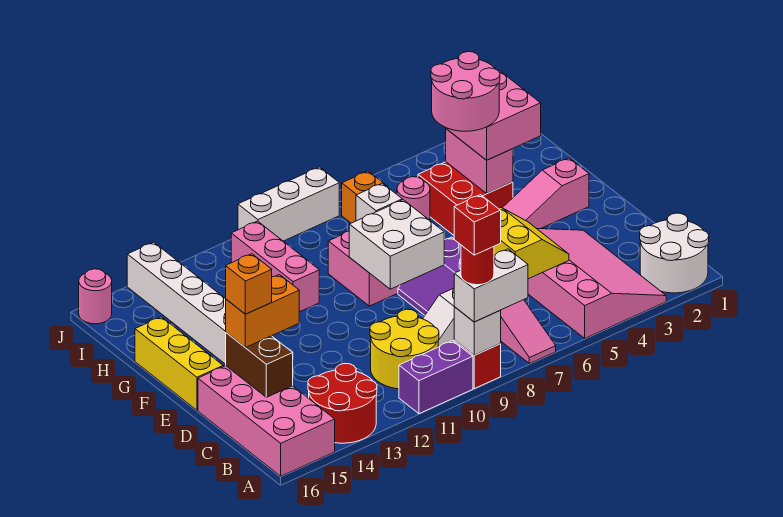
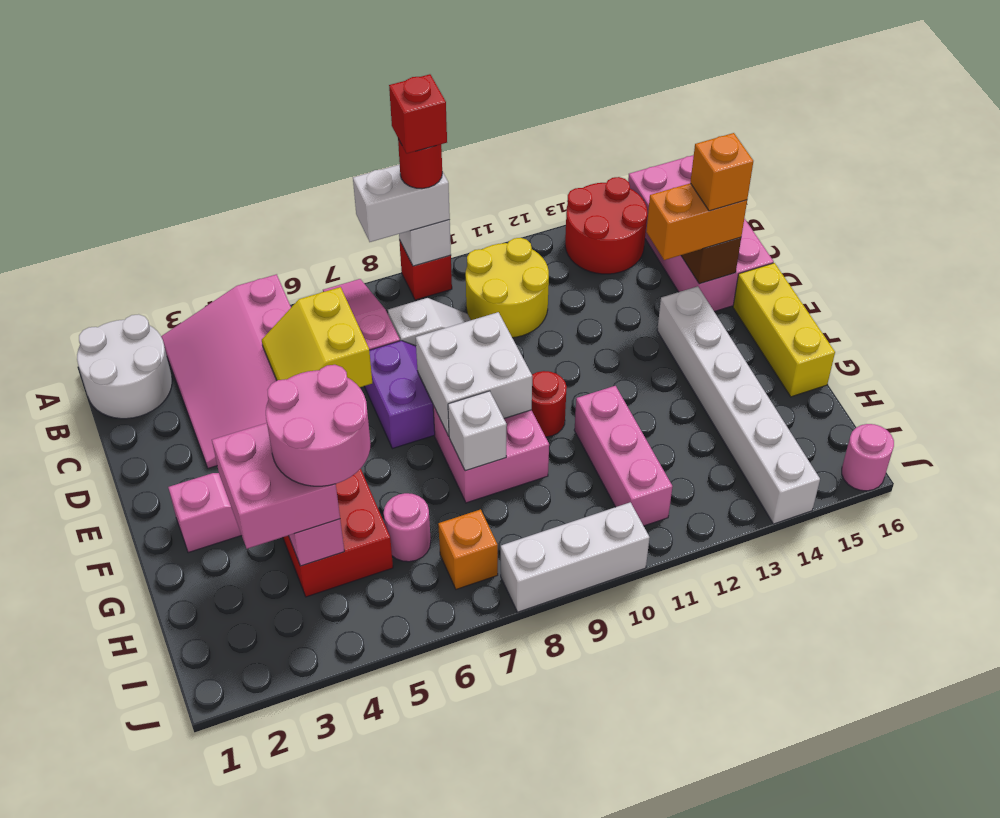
purple 1x2 brick [399,341,473,414] -> none
none -> red 1x1 round brick [532,371,567,437]

